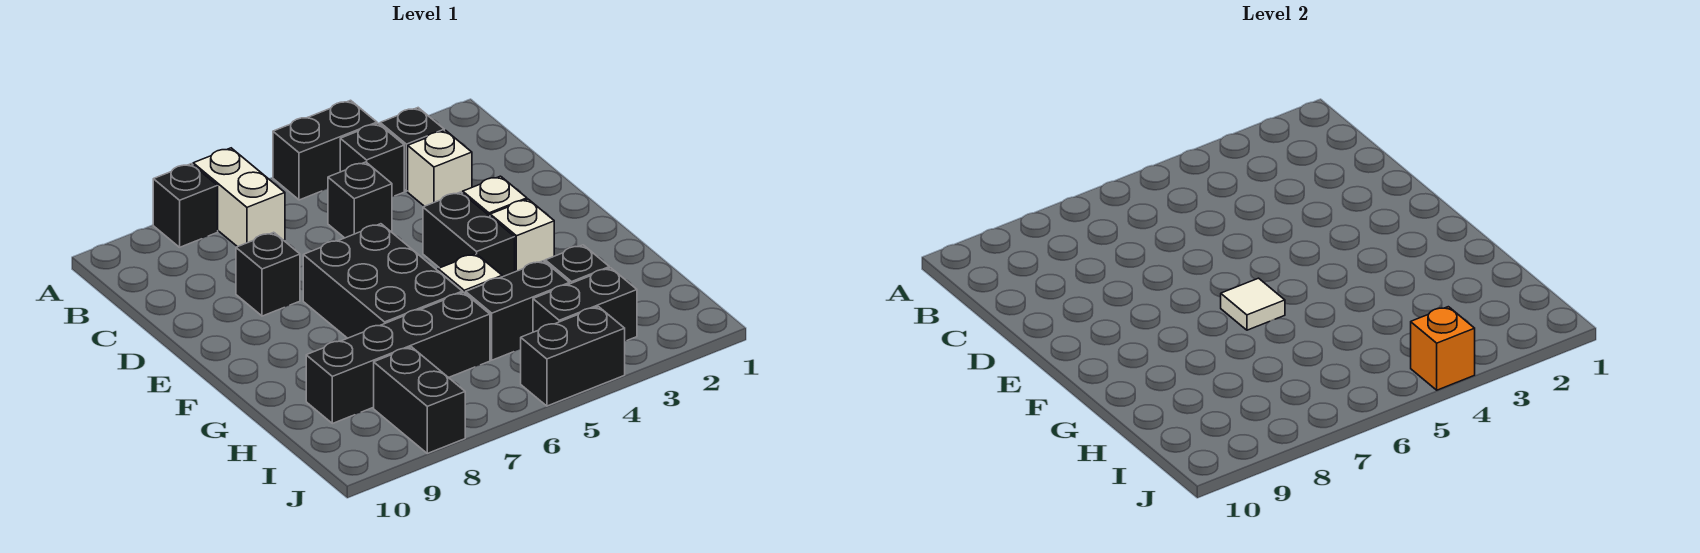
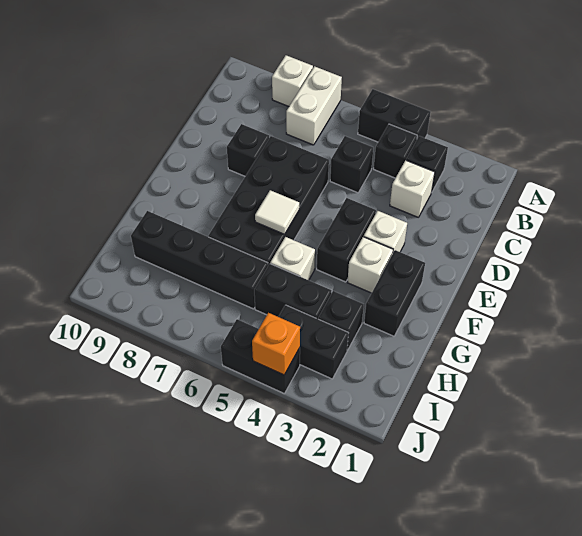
black 1x1 brick [153,164,218,247] -> white 1x1 brick [272,55,313,107]
black 2x3 brick [303,224,462,338] -> black 2x4 brick [209,136,329,265]
black 1x2 brick [374,347,465,453] -> black 1x2 brick moved to [364,250,425,336]

